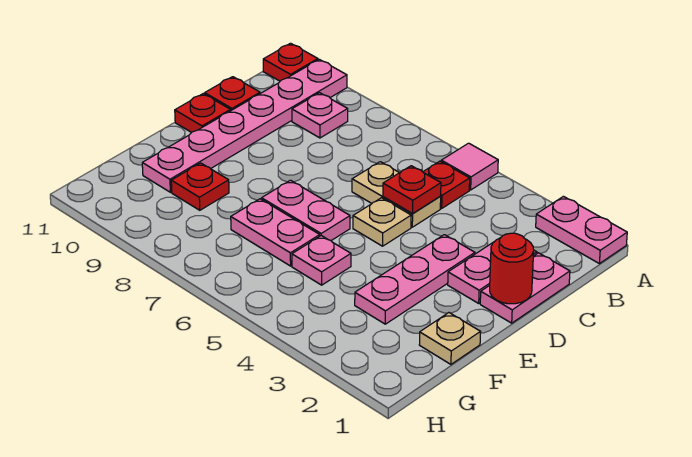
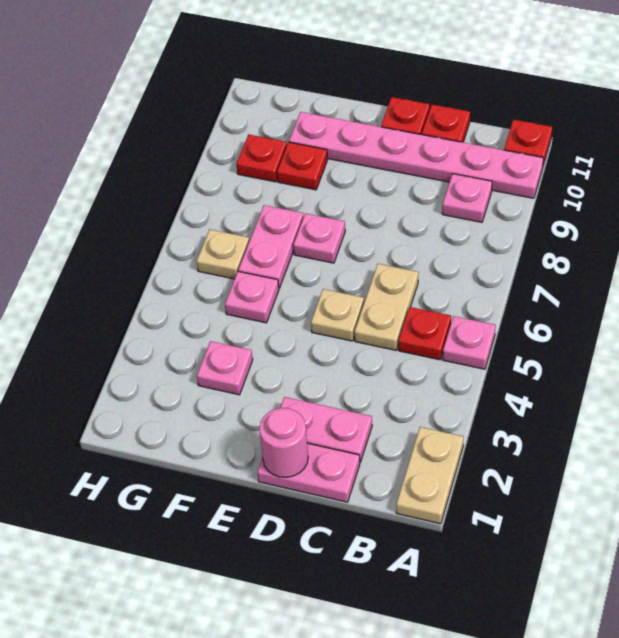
pink 1x2 plate [536,196,627,264] -> tan 1x2 plate [396,427,464,524]
pink 1x1 tile [441,143,498,190] -> pink 1x1 plate [443,316,496,369]
red 1x1 plate [383,166,441,213] -> red 1x1 plate moved to [236,135,287,182]
red 1x1 round brick [490,233,534,304] -> pink 1x1 round brick [259,408,308,477]
pink 1x3 plate [355,235,475,324] -> pink 1x1 plate [197,341,253,395]
pink 1x2 plate [262,180,350,240] -> pink 1x1 plate [293,213,345,263]
tan 1x1 plate [419,313,481,364] -> tan 1x1 plate moved to [197,230,249,279]

